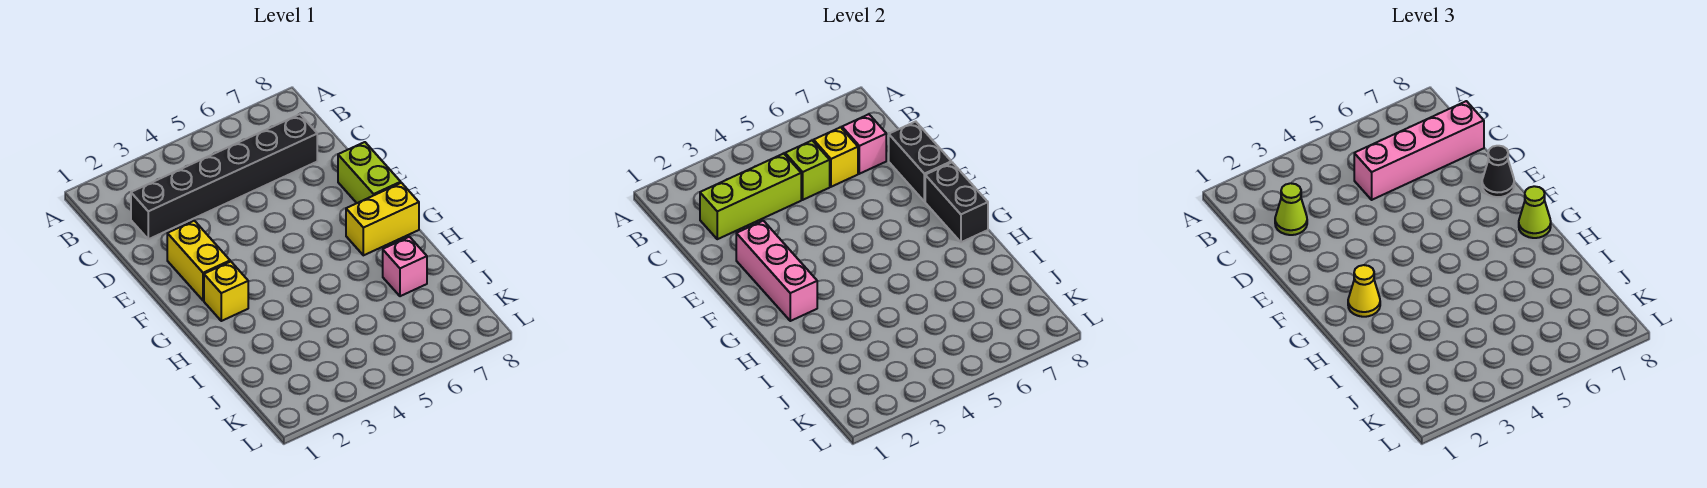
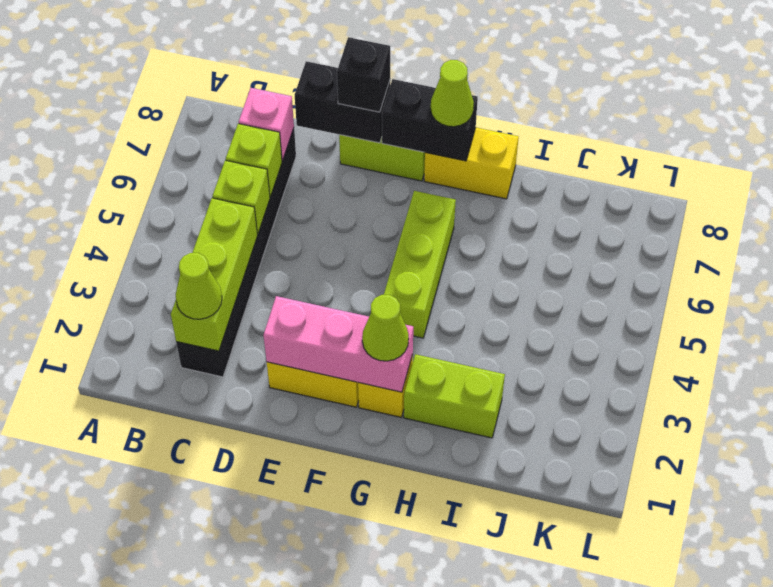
pink 1x4 brick [1354,101,1484,200] -> none
yellow 1x1 brick [814,127,858,187] -> lime 1x1 brick [226,124,282,197]
black 1x1 cone [1482,146,1514,197] -> black 1x1 brick [337,37,390,112]
yellow 1x1 cone [1348,265,1380,317] -> lime 1x1 cone [362,295,409,361]
none -> lime 1x3 brick [384,191,456,338]
yellow 1x2 brick [346,183,419,255] -> yellow 1x2 brick turned to [424,128,519,199]
none -> lime 1x2 brick [404,354,505,438]
pink 1x1 brick [383,237,427,296] -> none

